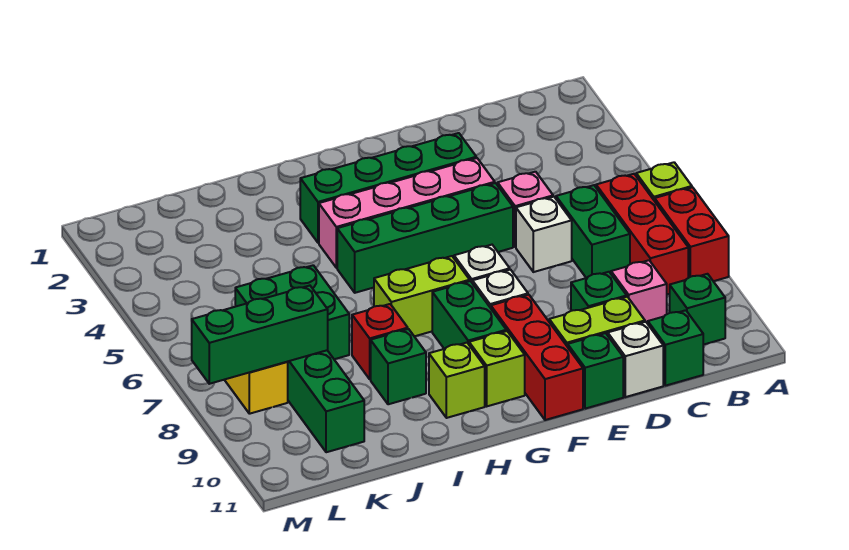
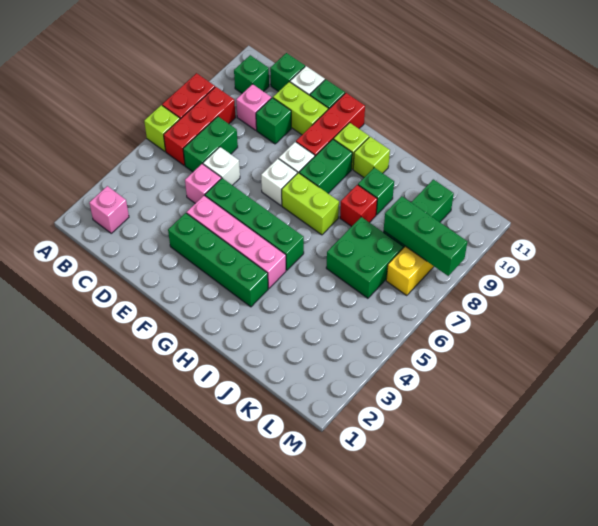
none -> pink 1x1 brick [89,186,129,233]

